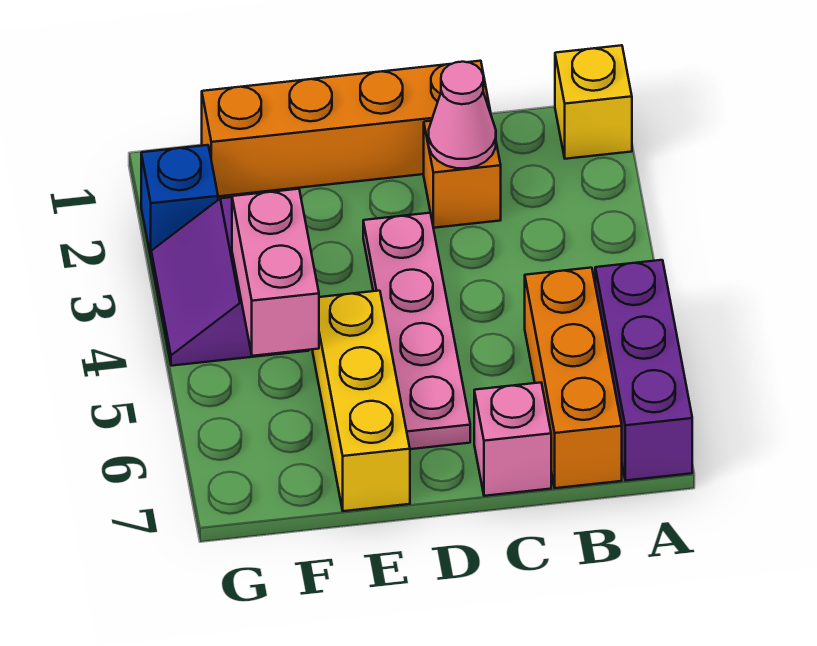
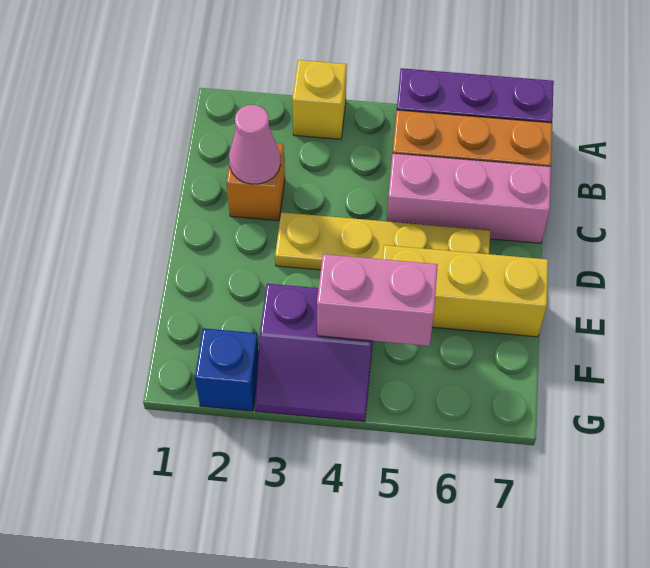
yellow 1x1 brick [555,45,632,159] -> yellow 1x1 brick moved to [292,60,347,139]
orange 1x4 brick [202,61,491,196] -> none
pink 1x1 brick [474,383,551,496] -> pink 1x3 brick [387,153,551,243]
pink 1x4 plate [363,213,470,449] -> yellow 1x4 plate [275,212,490,270]

